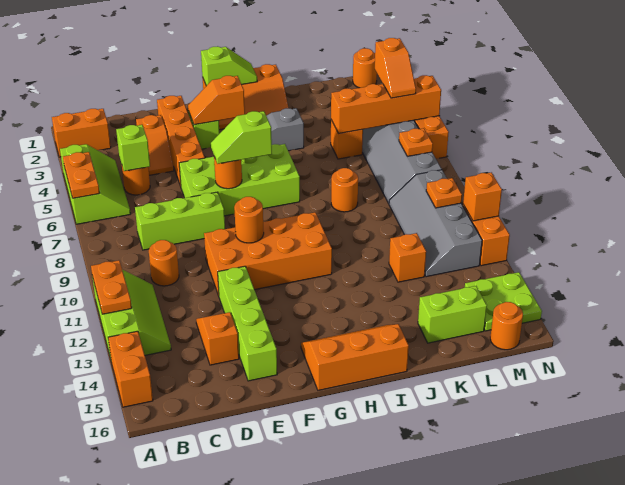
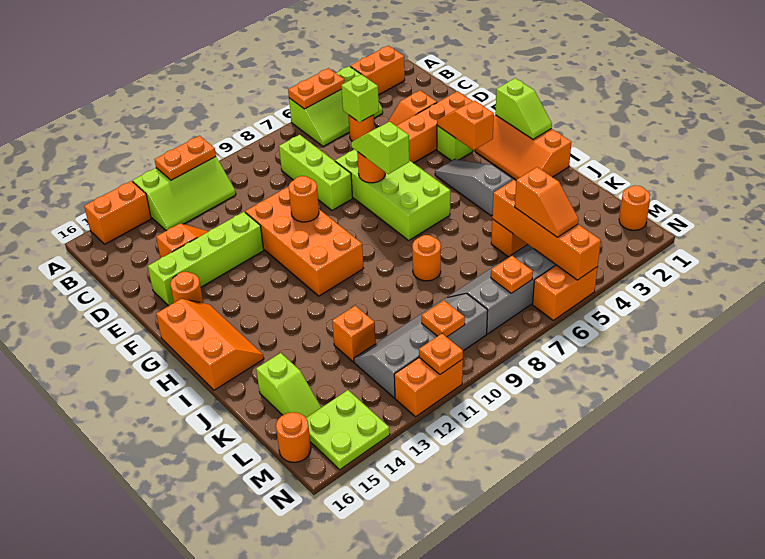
orange 1x2 brick [52,109,111,157] -> orange 1x2 brick turned to [350,46,405,95]
orange 1x1 round brick [149,240,179,286] -> orange 1x1 round brick moved to [170,272,203,303]
lime 1x2 brick [418,286,487,343] -> lime 1x2 slope [256,353,321,418]
orange 1x2 slope [375,38,416,98] -> orange 1x2 slope turned to [515,167,579,237]
orange 1x1 brick [463,172,502,221] -> orange 1x1 plate [419,334,463,374]

